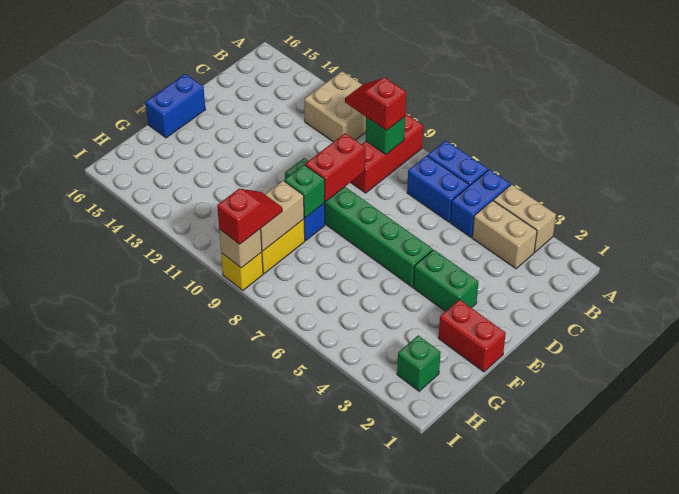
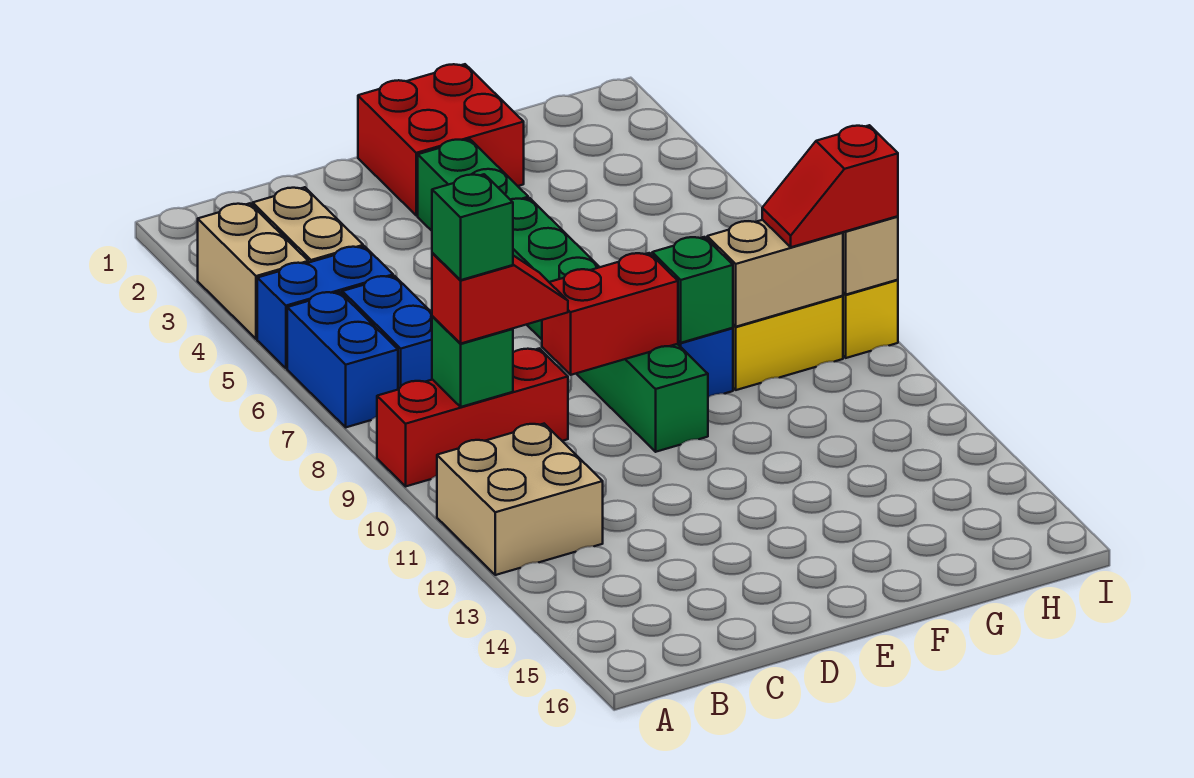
red 1x2 slope [345,78,406,131] -> red 1x2 slope turned to [432,253,568,343]
blue 1x2 brick [145,74,205,138] -> none
red 1x2 brick [438,299,506,372] -> red 2x2 brick [358,64,524,216]
green 1x1 brick [397,335,441,391] -> green 1x1 brick moved to [432,174,513,280]

